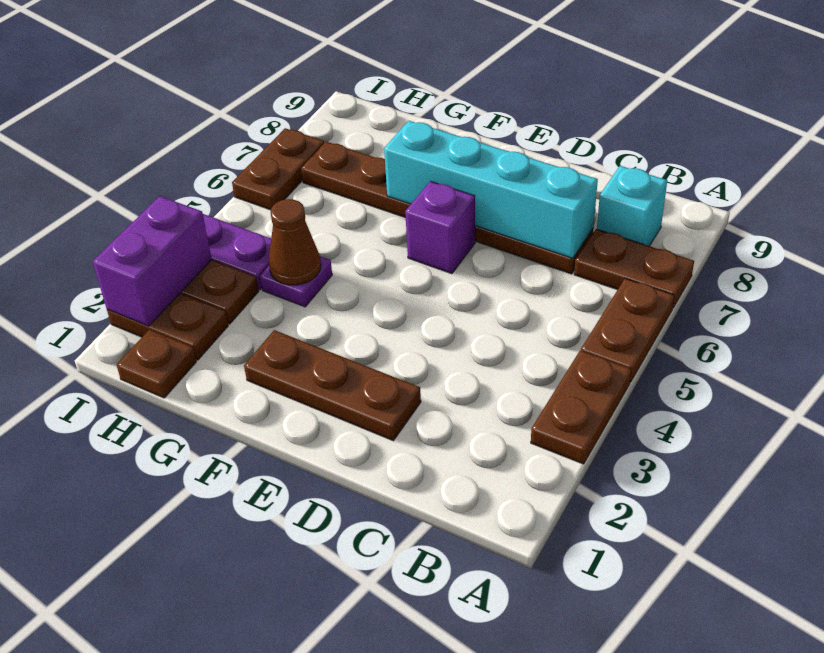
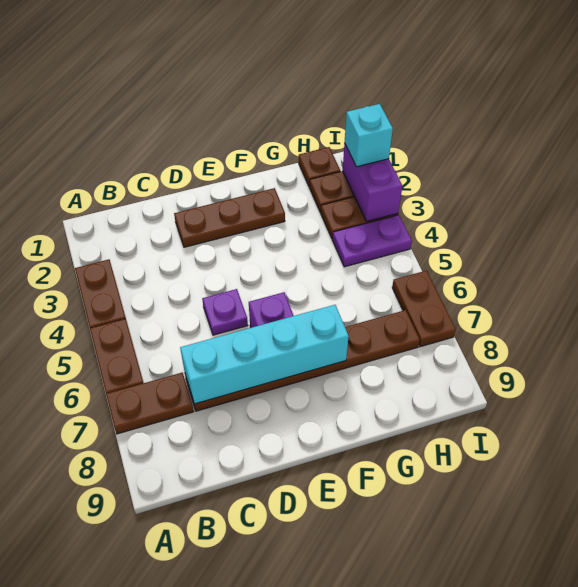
cyan 1x1 brick [597,166,667,246] -> cyan 1x1 brick moved to [345,104,393,167]
purple 1x1 plate [260,256,332,307] -> purple 1x1 plate moved to [202,289,248,335]
brown 1x1 cone [268,199,321,285] -> none

